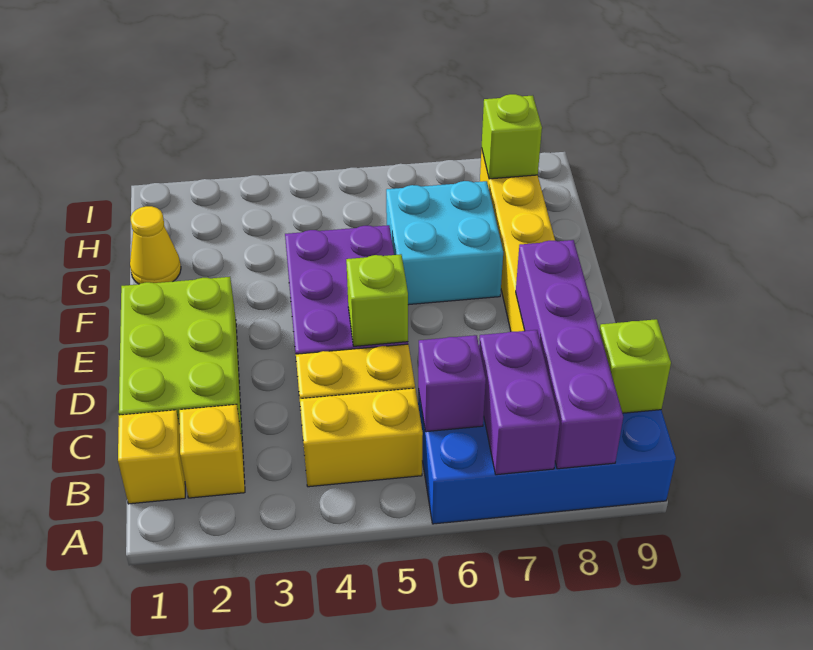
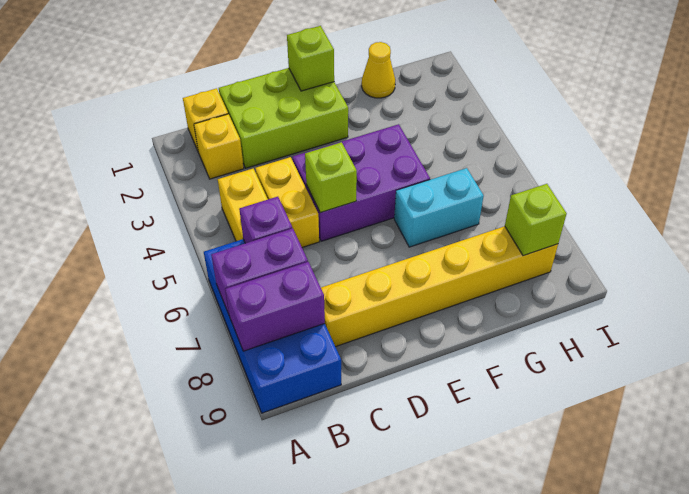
purple 1x4 brick [516,240,623,469] -> purple 1x2 brick [225,262,325,351]
lime 1x1 brick [599,319,671,413] -> lime 1x1 brick moved to [287,26,334,91]
cyan 2x2 brick [386,181,503,305] -> cyan 1x2 brick [394,168,484,247]

